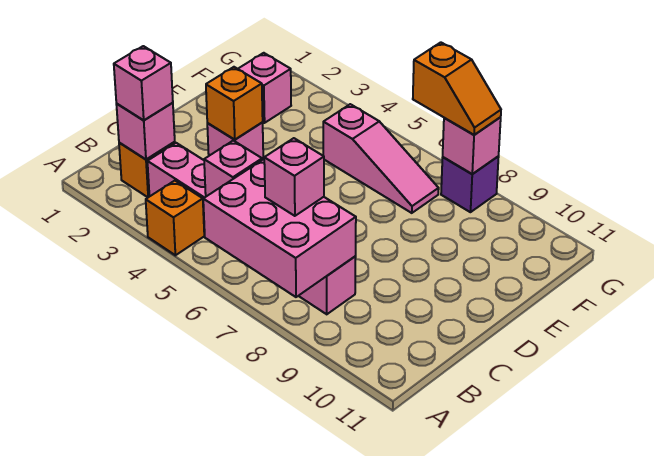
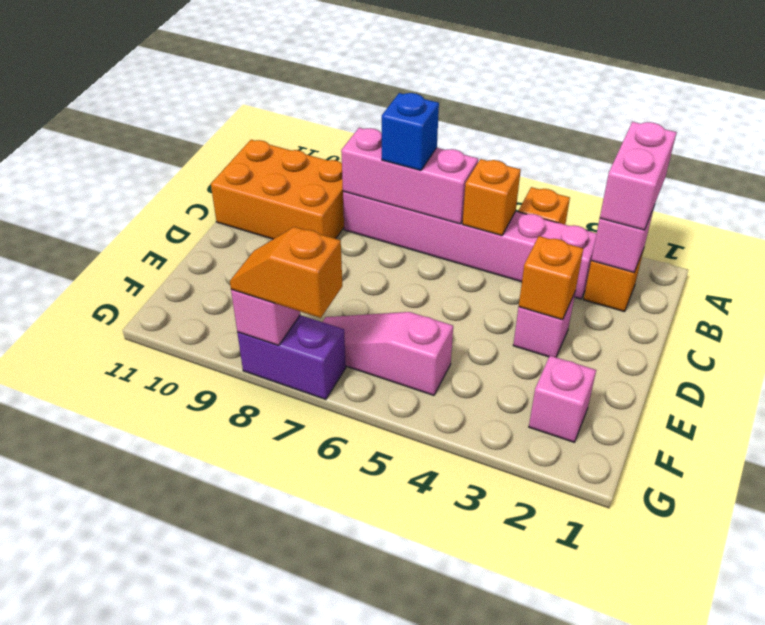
pink 2x3 brick [203,159,356,297] -> pink 1x3 brick [341,128,478,224]
pink 1x1 brick [114,46,173,120] -> pink 1x2 brick [600,122,677,230]
pink 1x1 brick [204,141,262,196] -> orange 1x1 brick [462,159,521,236]
pink 1x1 brick [264,138,324,216] -> blue 1x1 brick [382,93,439,170]
none -> orange 2x3 brick [211,140,344,239]
purple 1x1 brick [441,157,499,212] -> purple 1x2 brick [237,315,346,400]

